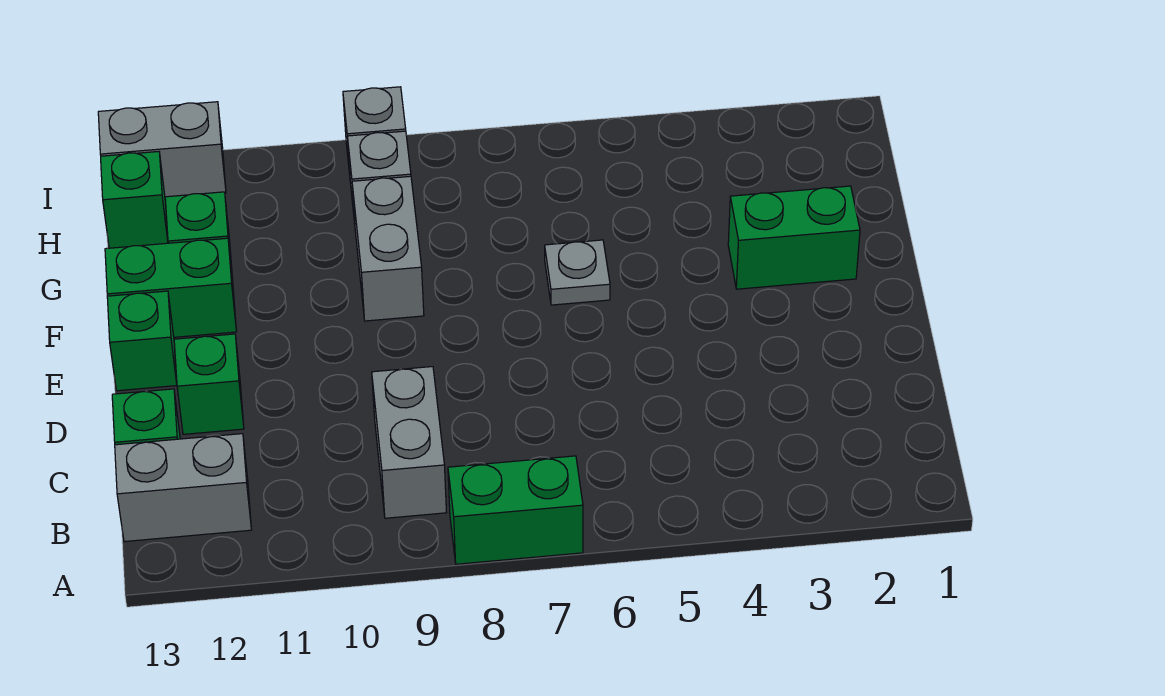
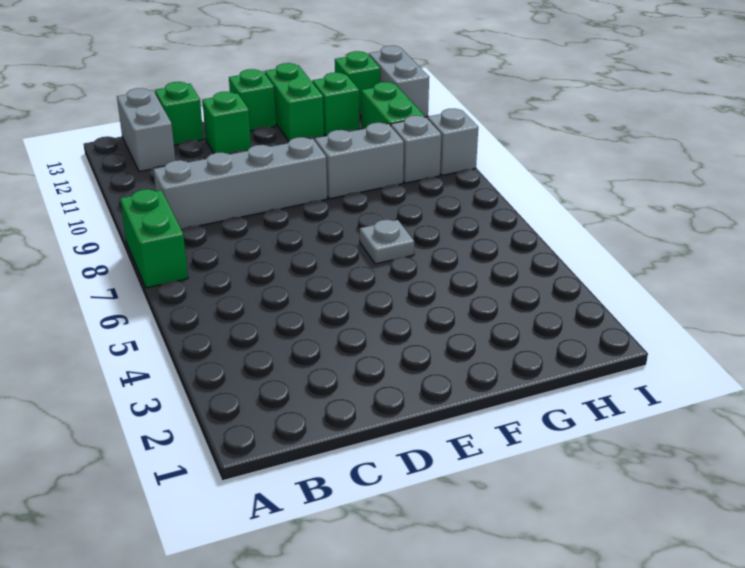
grey 1x2 brick [372,367,446,518] -> grey 1x4 brick [153,137,327,229]
green 1x2 brick [728,186,860,289] -> green 1x2 brick moved to [361,82,425,129]

